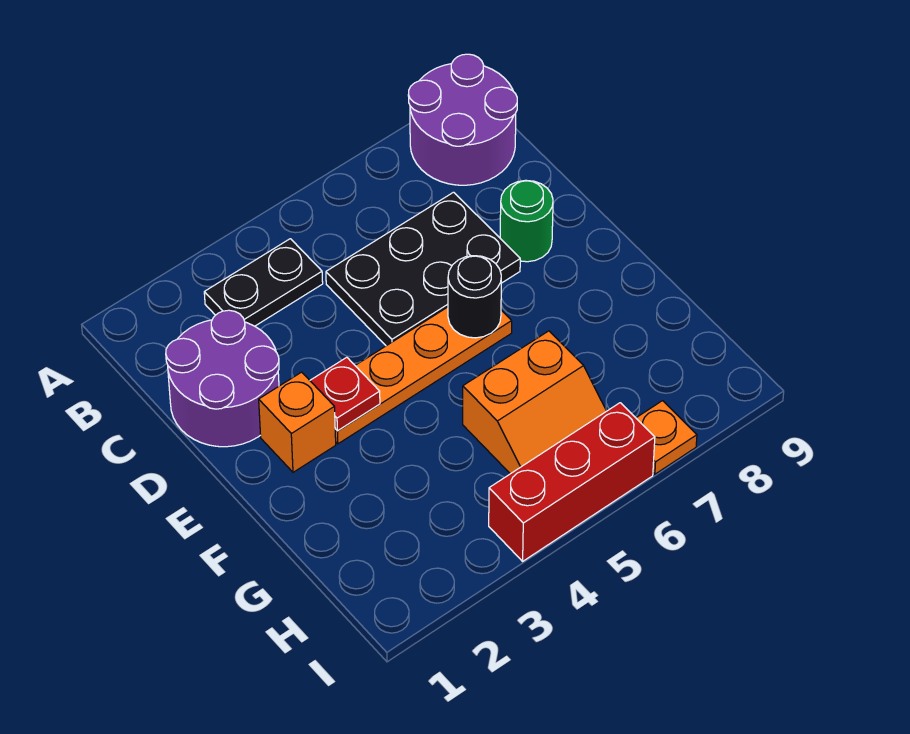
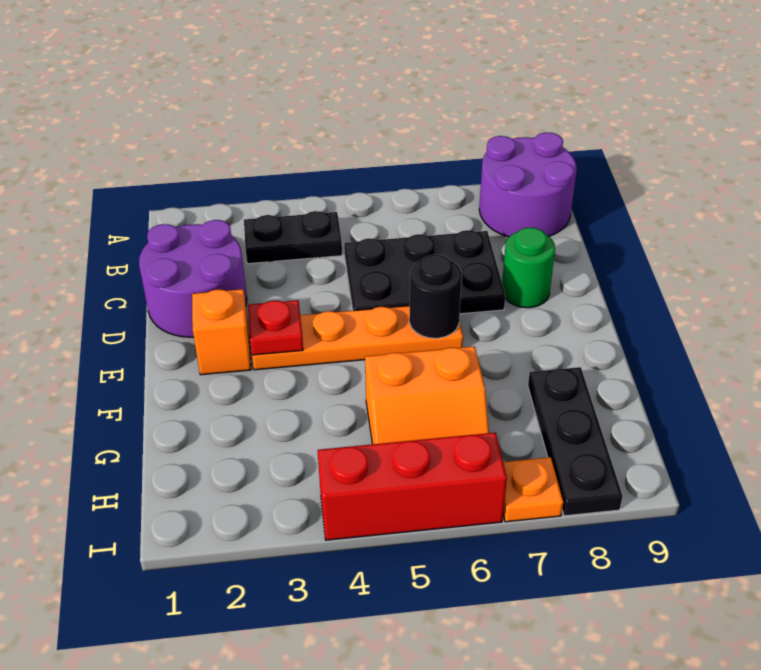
none -> black 1x3 plate [528,367,623,516]

